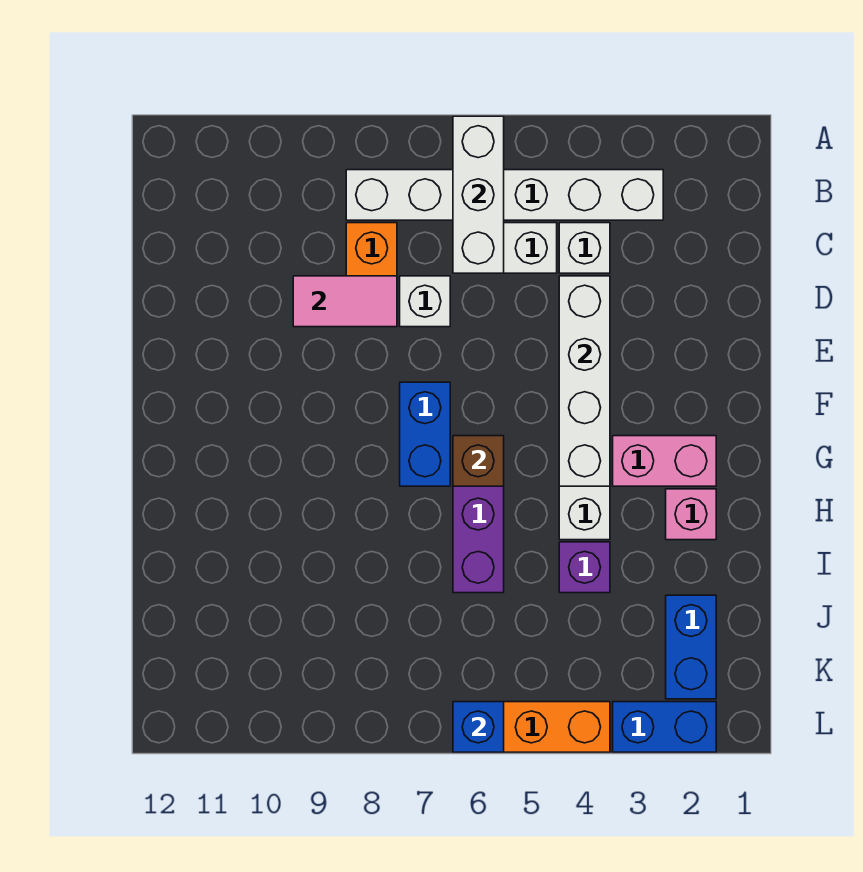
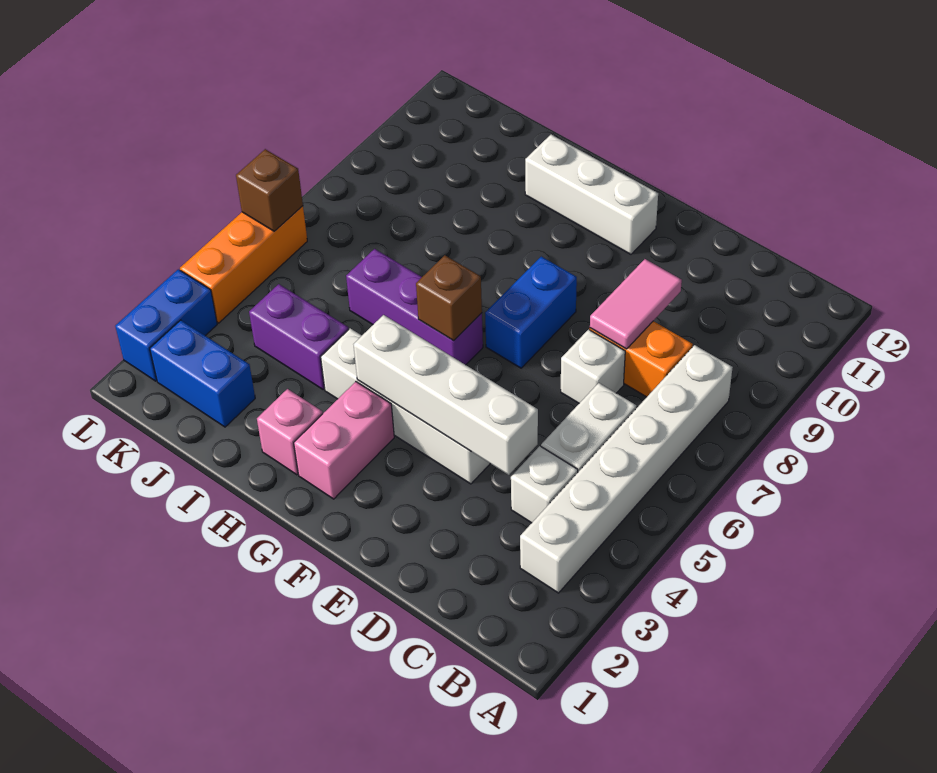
white 1x3 brick [453,116,504,273] -> white 1x3 brick moved to [525,135,658,254]
blue 1x2 brick [400,382,450,486] -> blue 1x2 brick turned to [485,256,577,368]
purple 1x1 brick [559,542,610,593] -> purple 1x2 brick [249,284,349,389]
blue 1x1 brick [453,702,504,752] -> brown 1x1 brick [236,149,303,231]

